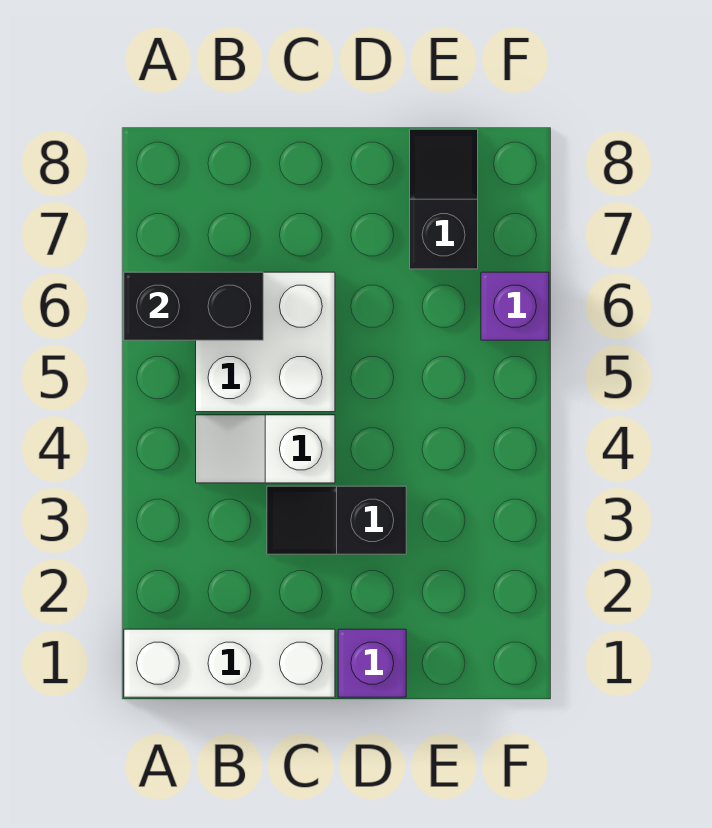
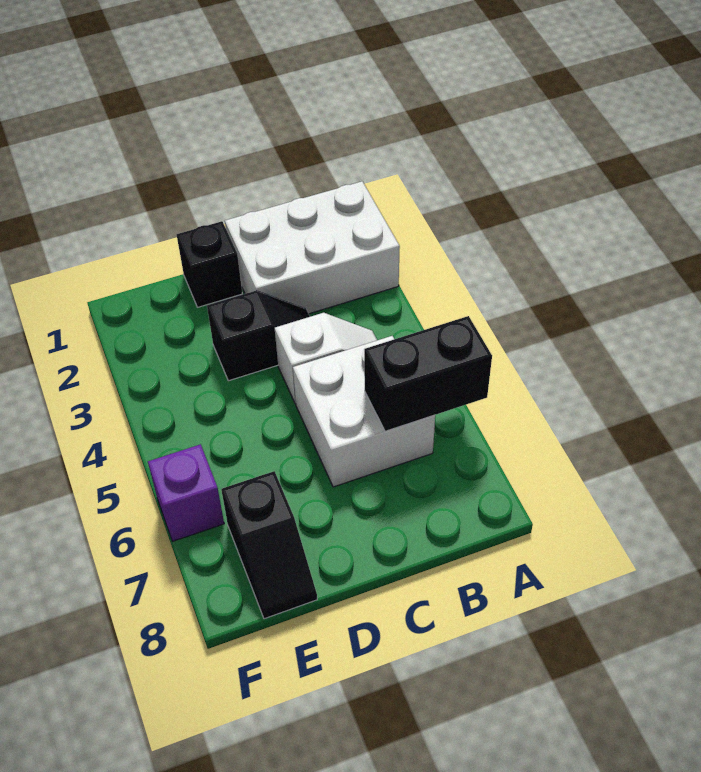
white 1x3 brick [124,629,335,697] -> white 2x3 brick [225,181,400,314]
purple 1x1 brick [338,629,406,697] -> black 1x1 brick [177,221,242,307]

